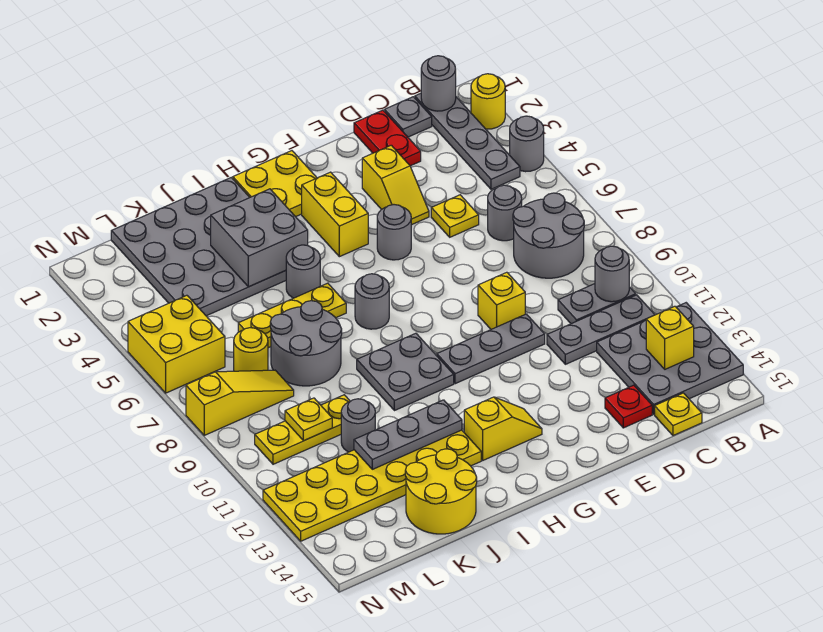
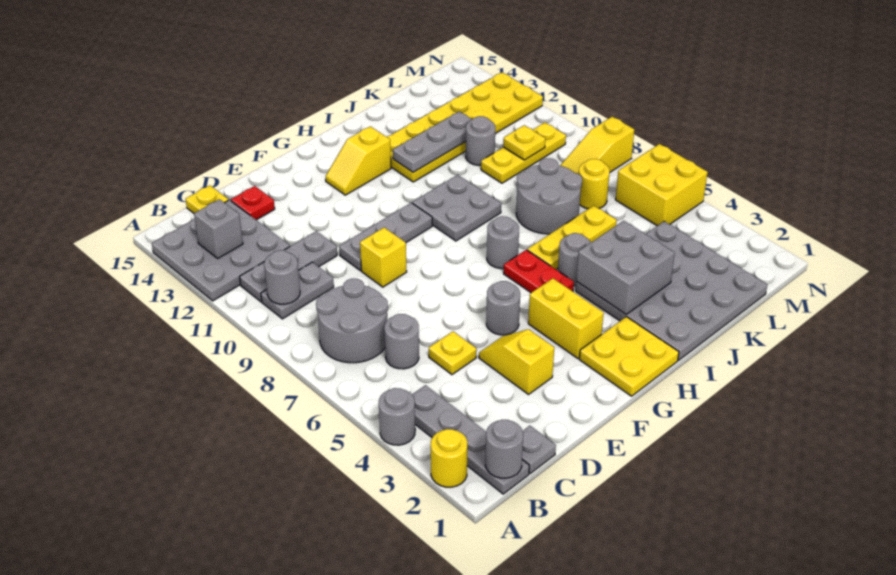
yellow 1x1 brick [646,306,694,369] -> grey 1x1 brick [194,199,243,258]
red 1x2 plate [354,110,421,166] -> red 1x2 plate moved to [504,250,574,293]
yellow 2x2 round brick [405,449,477,534] -> none

